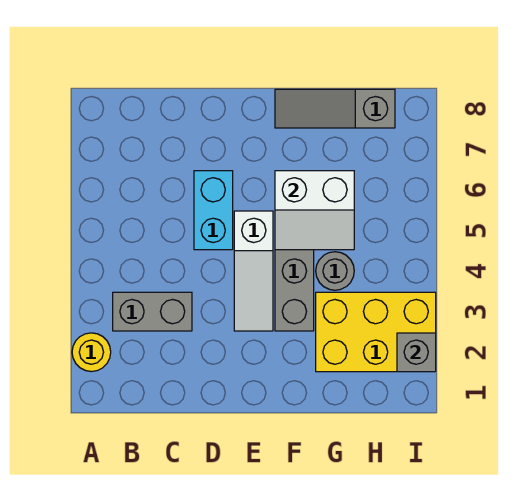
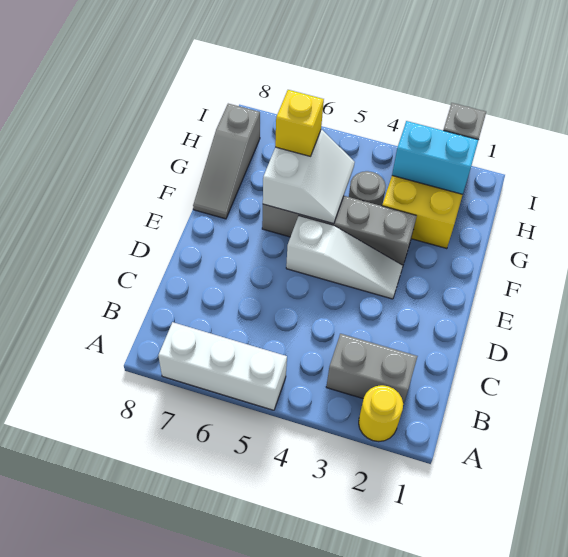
none -> white 1x3 brick [158,322,287,410]
grey 1x2 brick [113,292,192,331] -> grey 1x2 brick turned to [326,334,418,405]
cyan 1x2 brick [194,171,233,250] -> cyan 1x2 brick moved to [392,121,478,194]
none -> yellow 1x1 brick [275,90,324,156]

